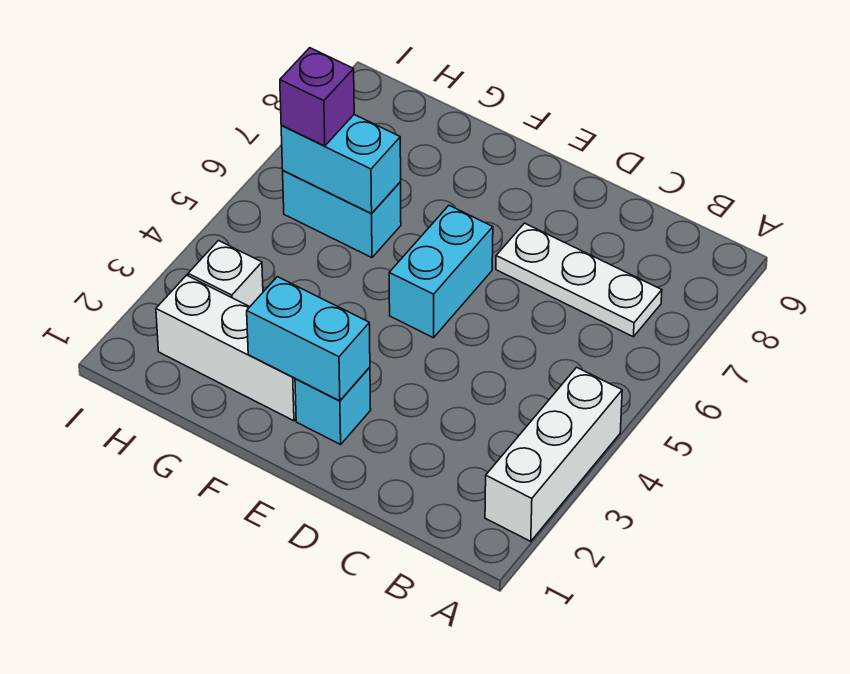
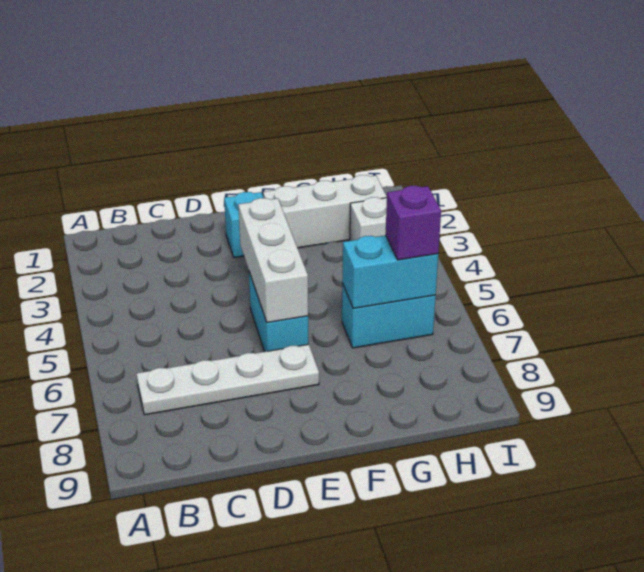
white 1x3 brick [485,367,622,541] -> white 1x3 brick moved to [238,198,308,323]
white 1x3 plate [496,223,662,337] -> white 1x4 plate [137,344,319,415]
cyan 1x2 brick [247,277,370,401] -> none

